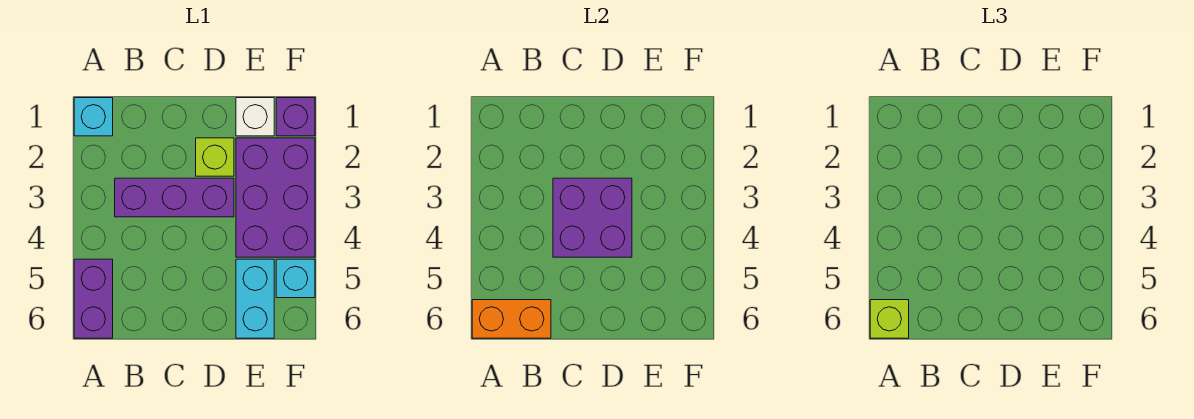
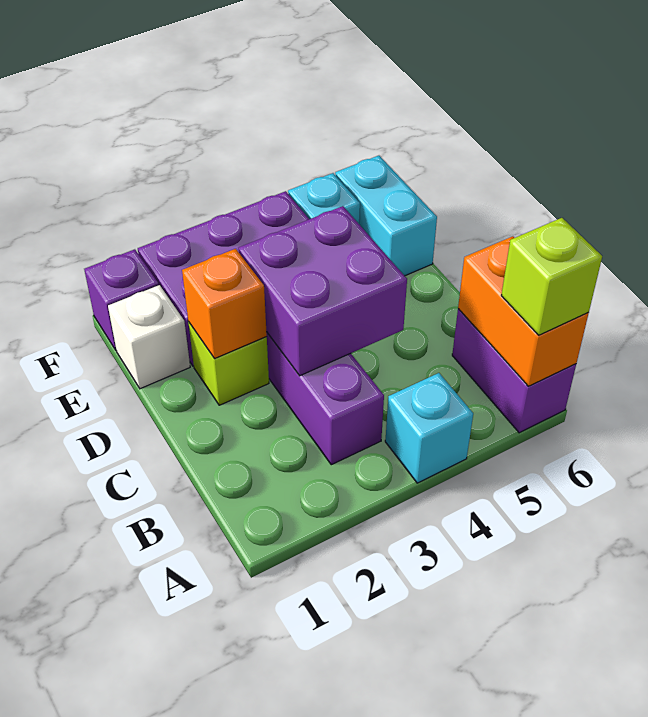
cyan 1x1 brick [74,98,113,136] -> cyan 1x1 brick moved to [385,373,473,483]
purple 1x2 brick [74,259,113,338] -> purple 1x2 brick turned to [452,309,576,433]
none -> orange 1x1 brick [182,249,267,359]
cyan 1x2 brick [236,259,274,338] -> cyan 1x2 brick turned to [335,156,437,276]

